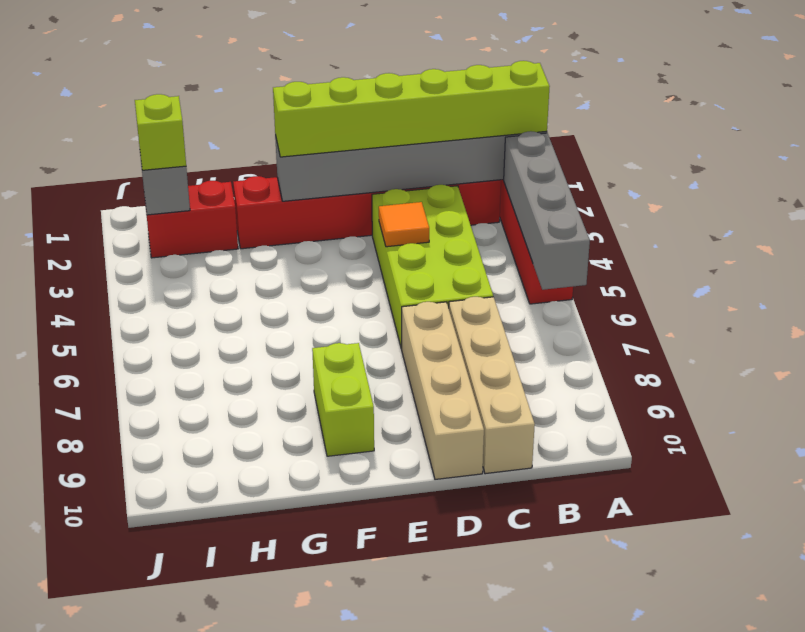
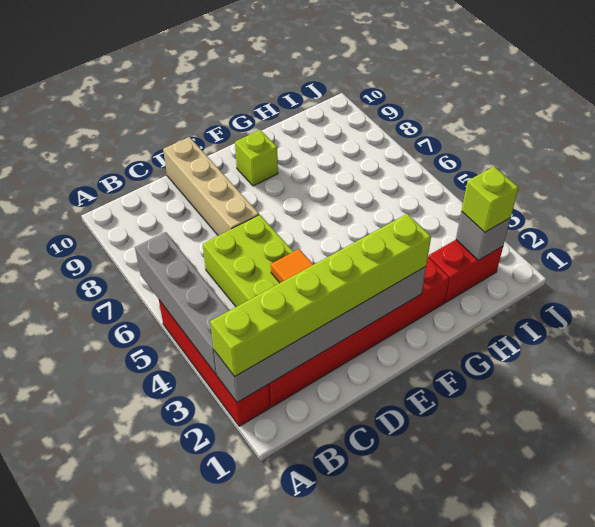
tan 1x4 brick [449,297,535,474] -> none
lime 1x2 brick [312,343,374,456] -> lime 1x1 brick [235,130,278,186]

